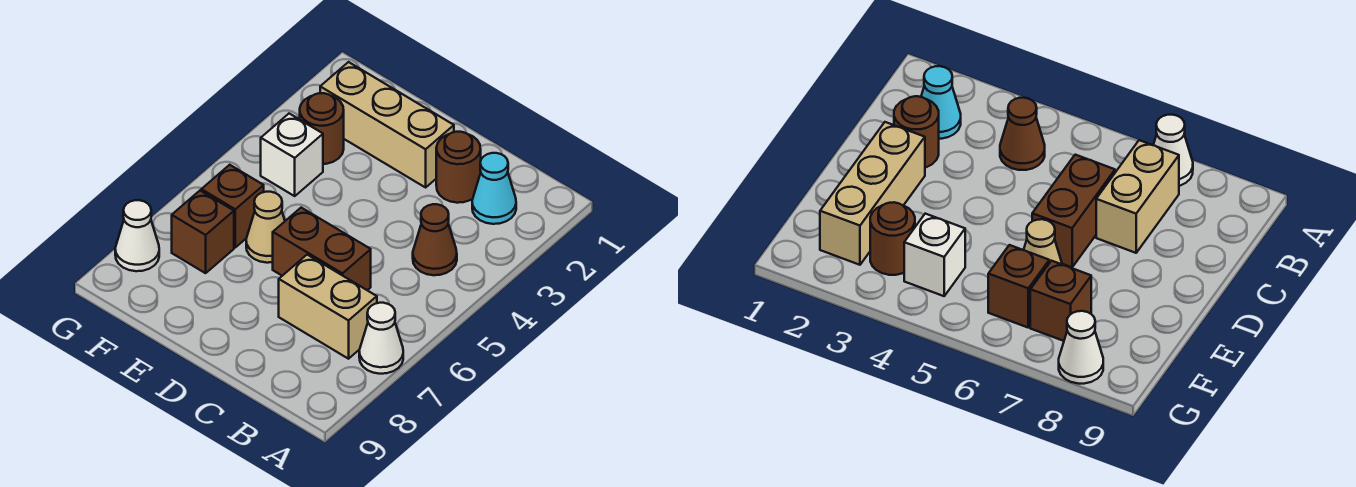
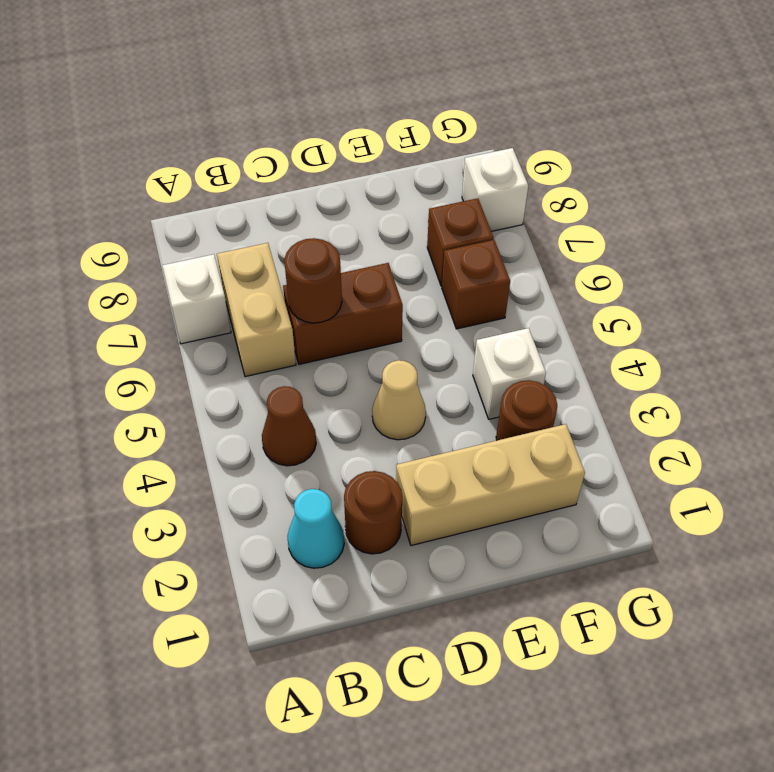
white 1x1 cone [359,303,403,374] -> white 1x1 brick [162,254,231,344]
tan 1x2 brick [279,255,377,359] -> tan 1x2 brick turned to [217,243,296,377]
none -> brown 1x1 round brick [284,238,342,323]
tan 1x1 cone [246,192,285,263] -> tan 1x1 cone moved to [372,360,426,440]
white 1x1 cone [115,200,159,271] -> white 1x1 brick [462,148,528,231]

